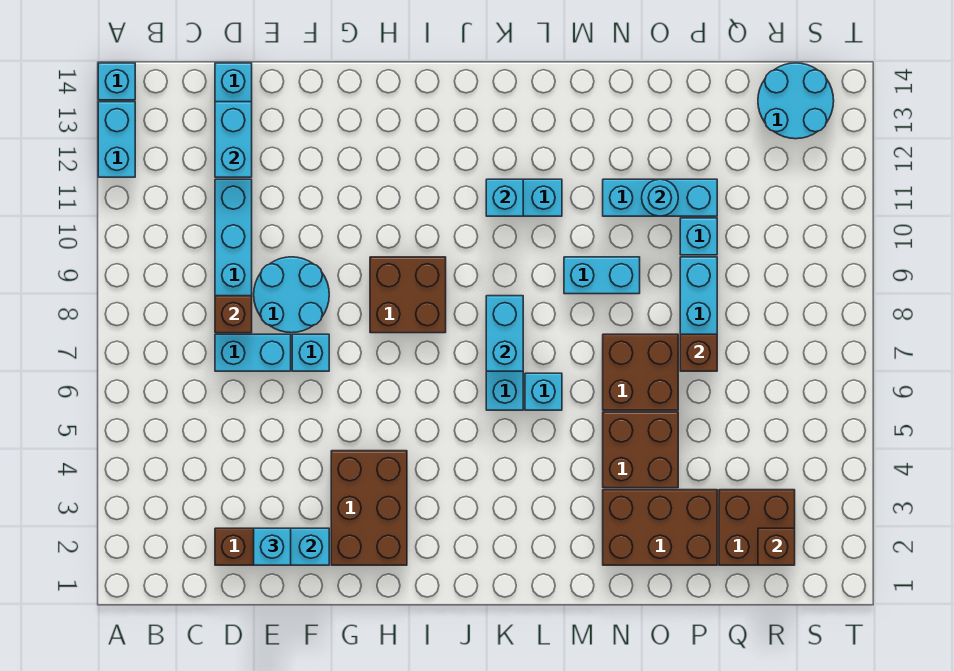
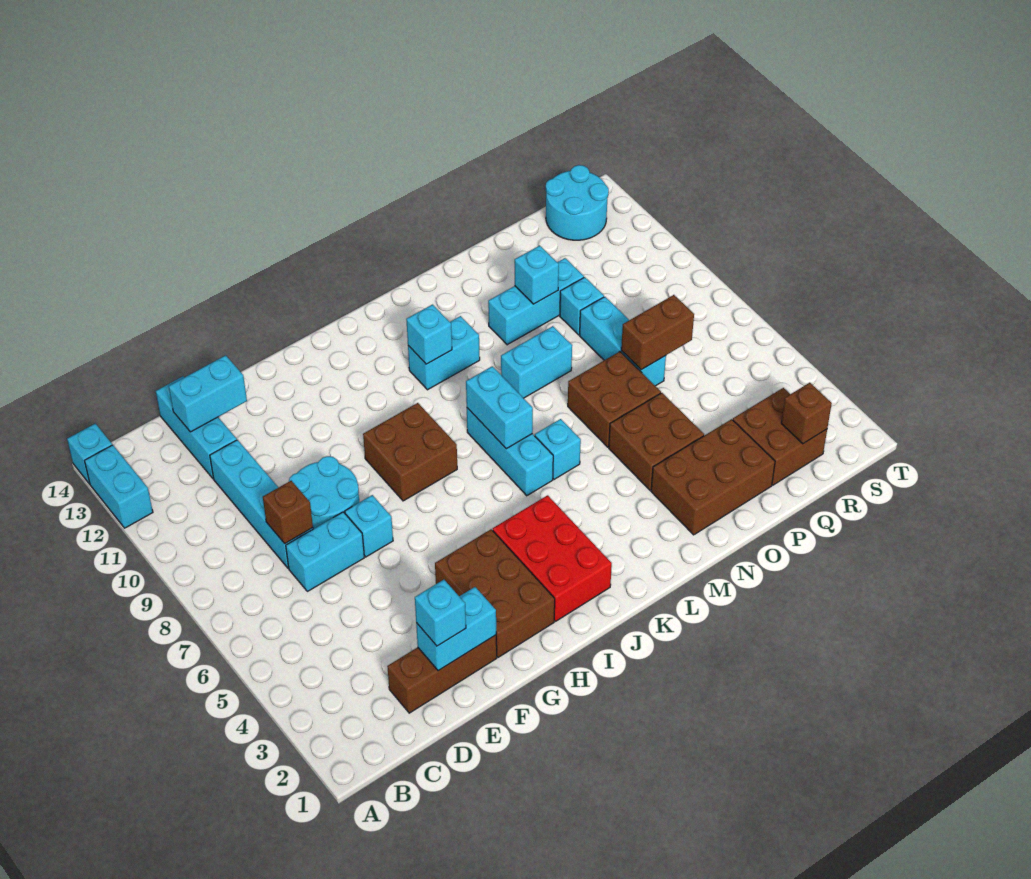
cyan 1x2 brick [215,102,252,177] -> cyan 1x2 brick turned to [169,355,247,432]
none -> red 2x3 brick [493,495,612,621]
cyan 1x1 round brick [642,179,678,216] -> cyan 1x1 brick [515,246,559,304]
brown 1x1 brick [680,334,717,371] -> brown 1x2 brick [621,295,694,370]

